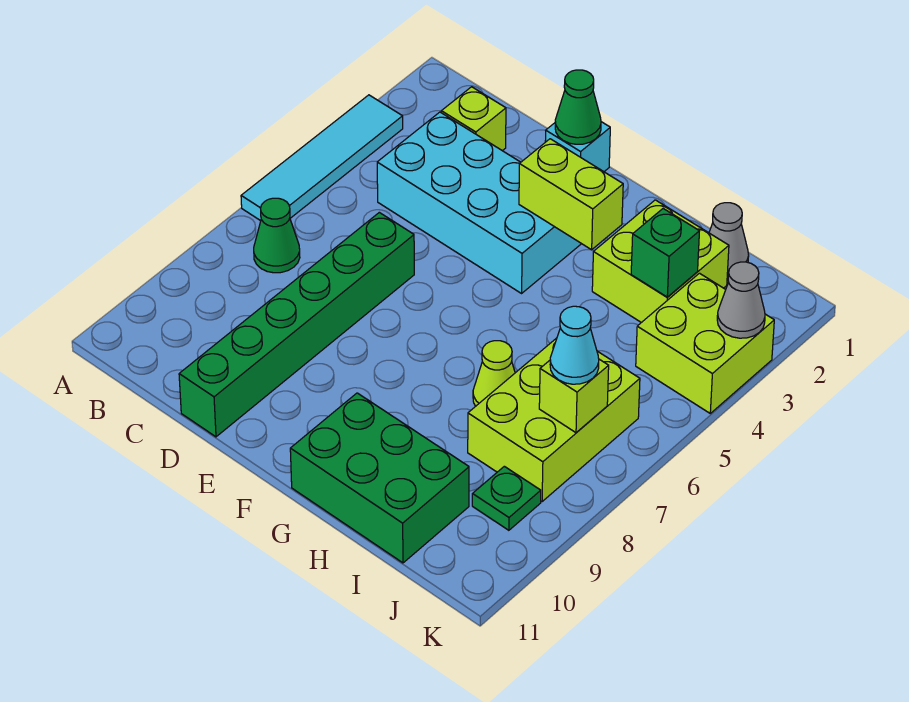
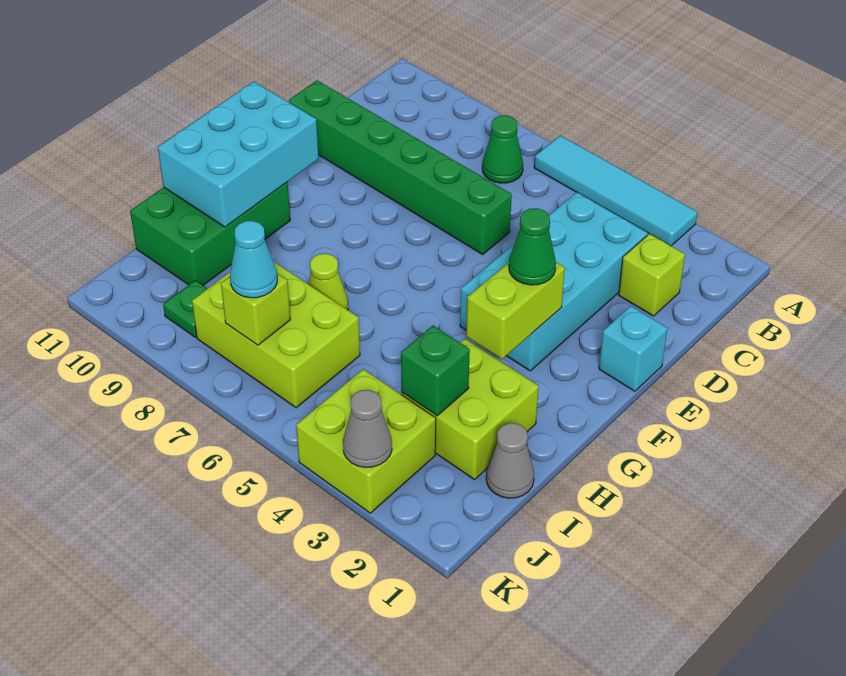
green 1x1 cone [555,70,601,144] -> green 1x1 cone moved to [509,208,556,285]
none -> cyan 2x3 brick [158,82,318,227]

